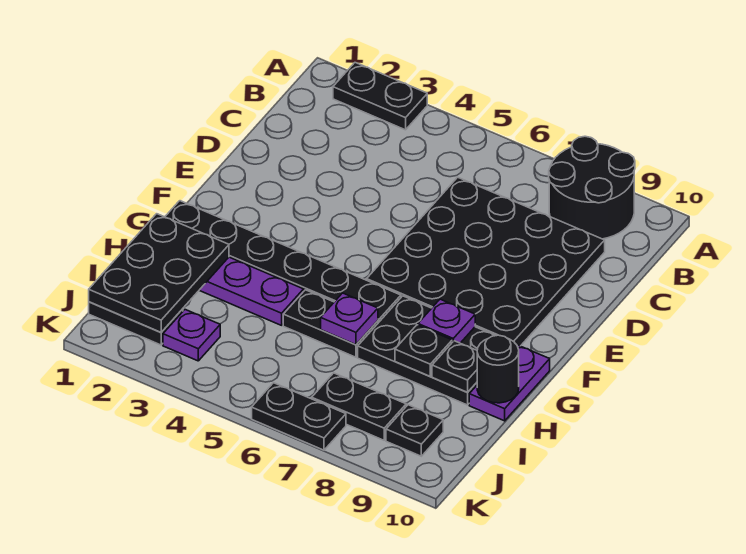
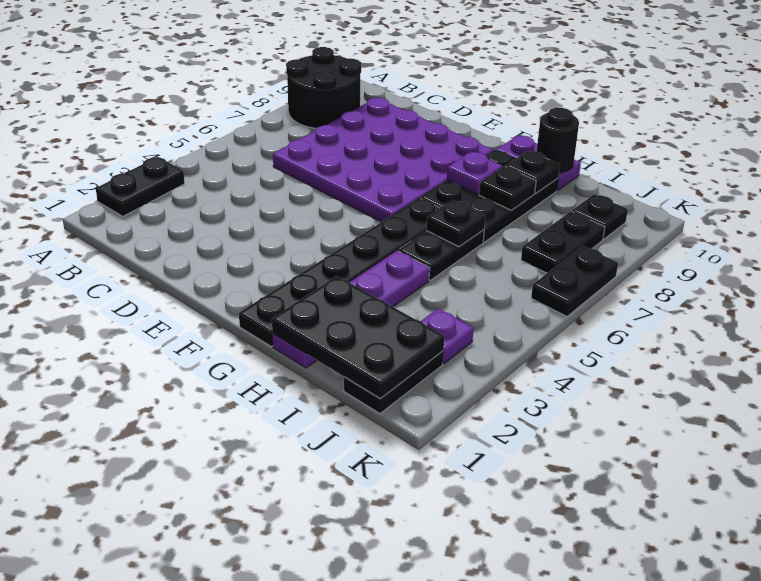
black 4x4 plate [367,177,605,346] -> purple 4x4 plate [273,98,493,222]
purple 1x1 plate [321,293,378,345] -> black 1x1 plate [427,200,486,247]

